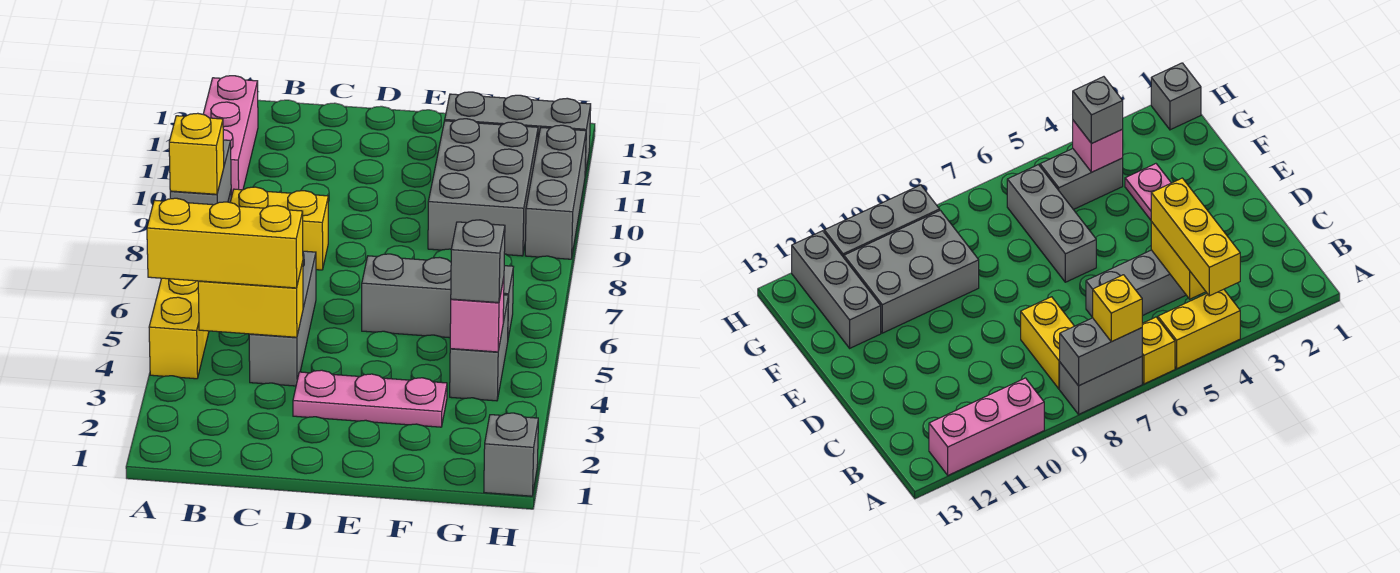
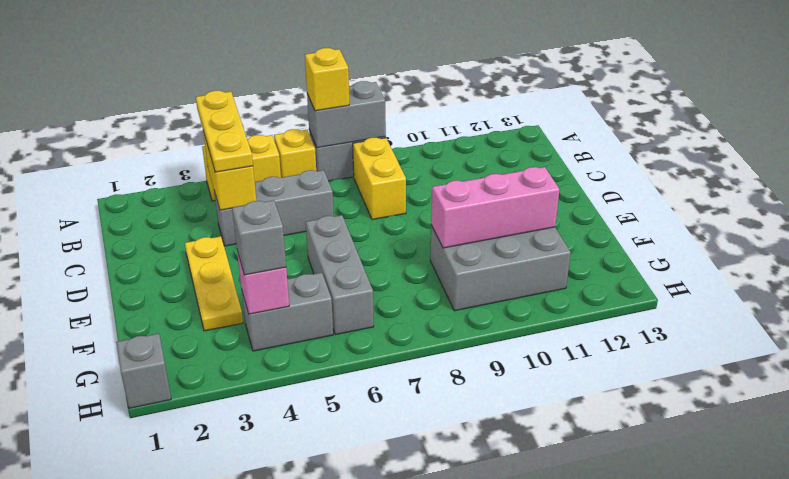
yellow 1x3 brick [147,198,303,288] -> yellow 1x3 plate [196,91,253,172]
pink 1x3 brick [203,76,258,197] -> pink 1x3 brick moved to [431,167,560,248]
pink 1x3 plate [293,370,447,427] -> yellow 1x3 plate [185,236,243,331]
grey 1x3 brick [445,92,591,174] -> none
grey 1x3 brick [525,125,586,259] -> none

